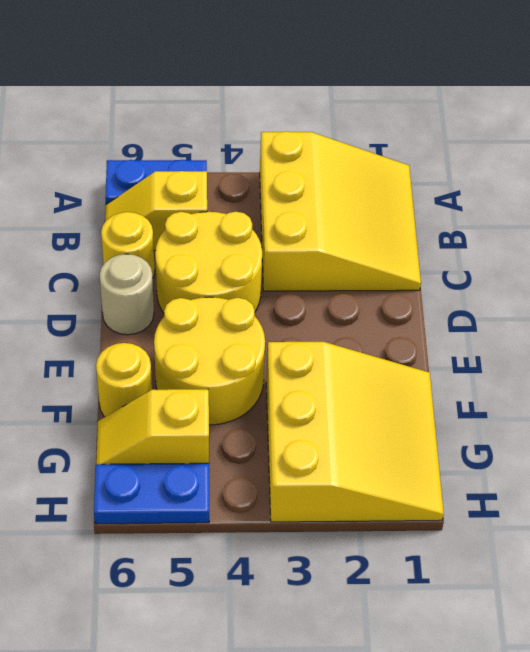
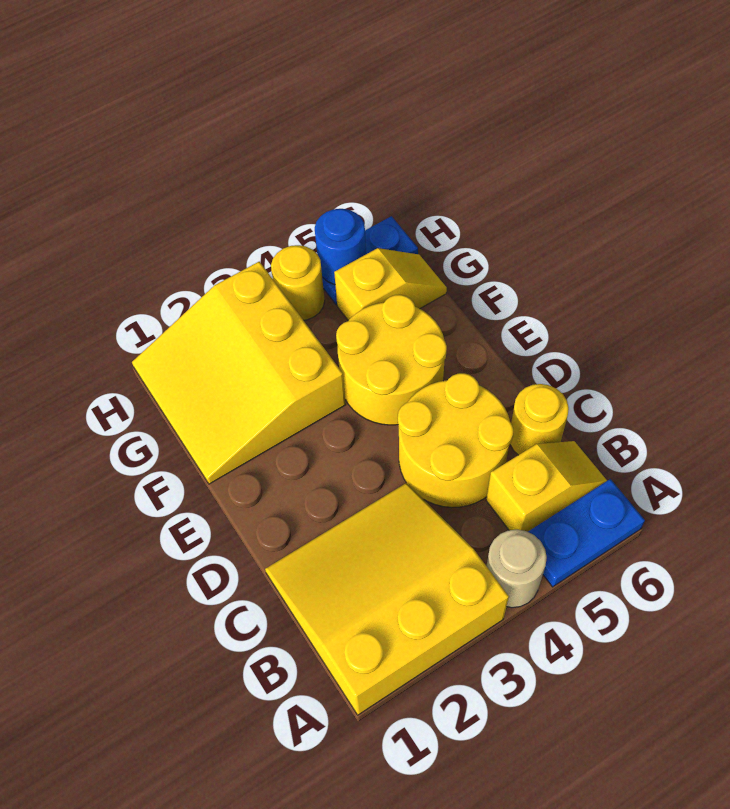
yellow 3x3 slope [260,131,421,291] -> yellow 3x3 slope turned to [265,483,509,715]
tan 1x1 round brick [99,254,154,335] -> tan 1x1 round brick moved to [487,529,547,608]
yellow 1x1 round brick [96,343,152,417] -> yellow 1x1 round brick moved to [271,245,325,320]
none -> blue 1x1 round brick [315,209,366,285]

